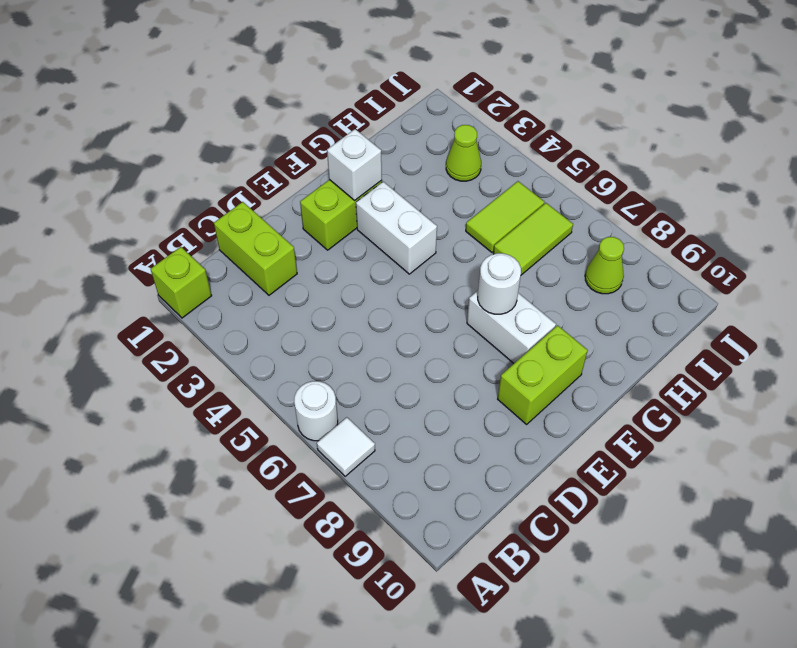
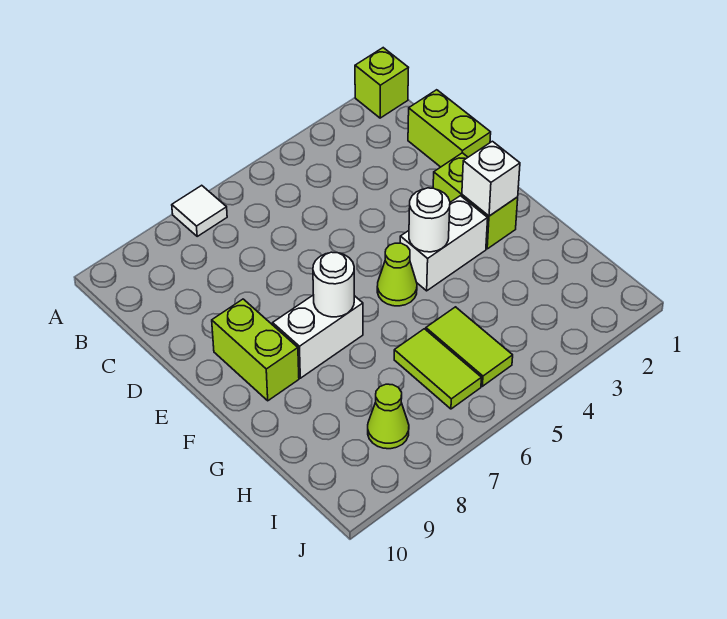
white 1x1 round brick [294,381,338,441] -> white 1x1 round brick moved to [409,188,450,252]
lime 1x2 brick [214,202,297,295] -> lime 1x2 brick turned to [408,90,491,167]
lime 1x1 cone [446,125,481,181] -> lime 1x1 cone moved to [377,243,417,306]

